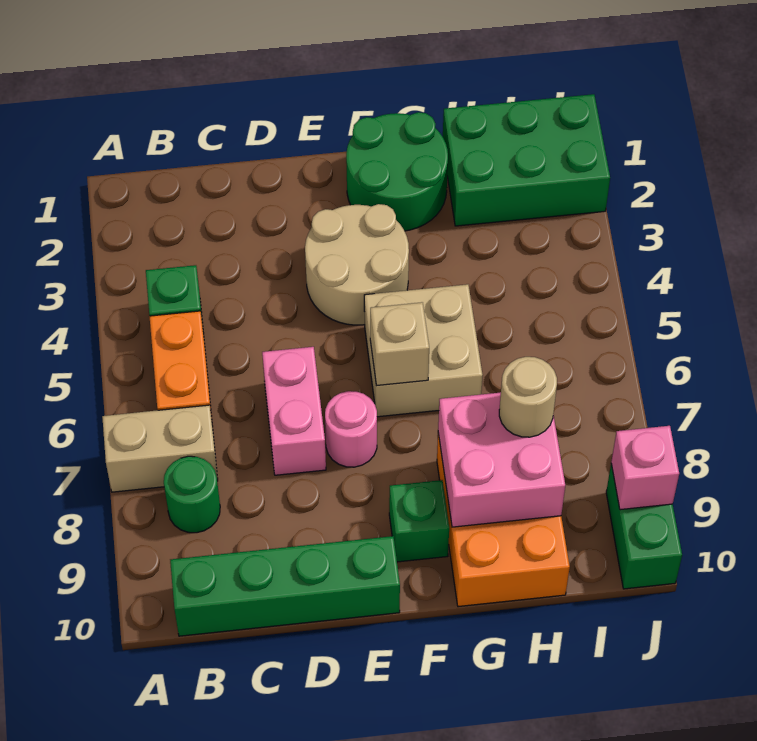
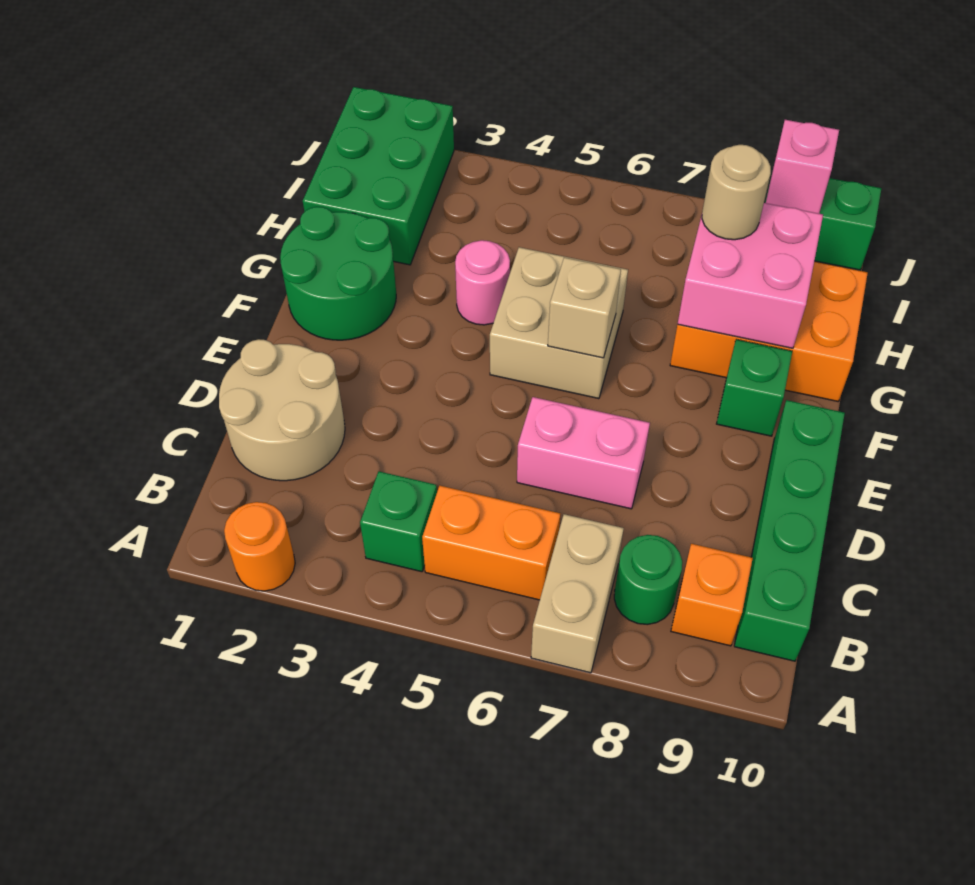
none -> orange 1x1 round brick [224,502,295,591]
none -> orange 1x1 brick [671,544,753,646]
tan 2x2 round brick [305,204,409,325] -> tan 2x2 round brick moved to [219,339,345,481]
pink 1x1 round brick [325,391,377,467] -> pink 1x1 round brick moved to [455,240,510,325]

